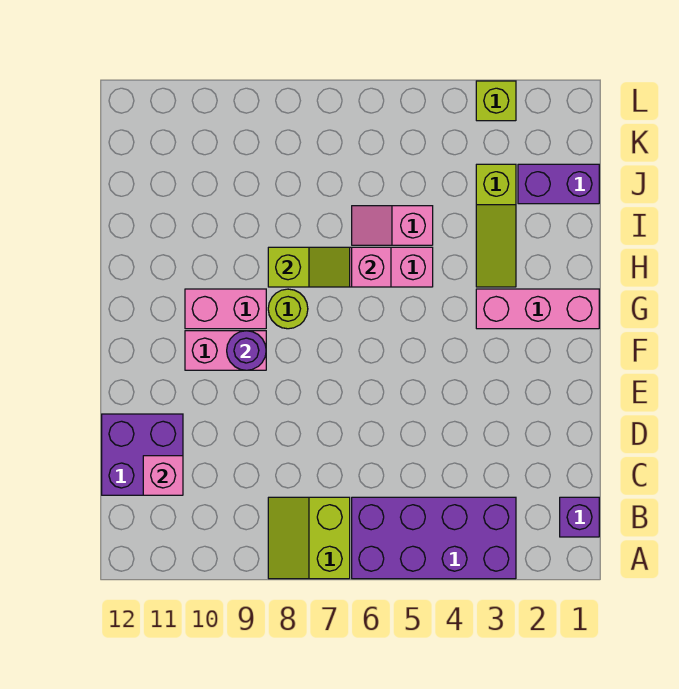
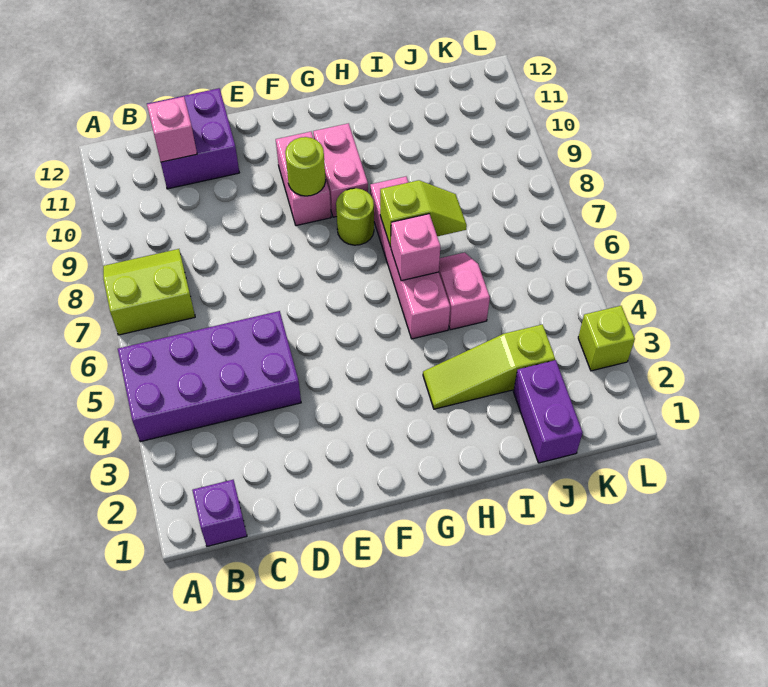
purple 2x4 brick [352,497,516,579] -> purple 2x4 brick turned to [118,311,301,442]
purple 1x1 round brick [227,331,266,370] -> lime 1x1 round brick [285,137,326,196]
pink 1x3 brick [476,289,599,329] -> none
lime 1x2 slope [268,247,350,287] -> lime 1x2 slope turned to [380,180,467,247]

